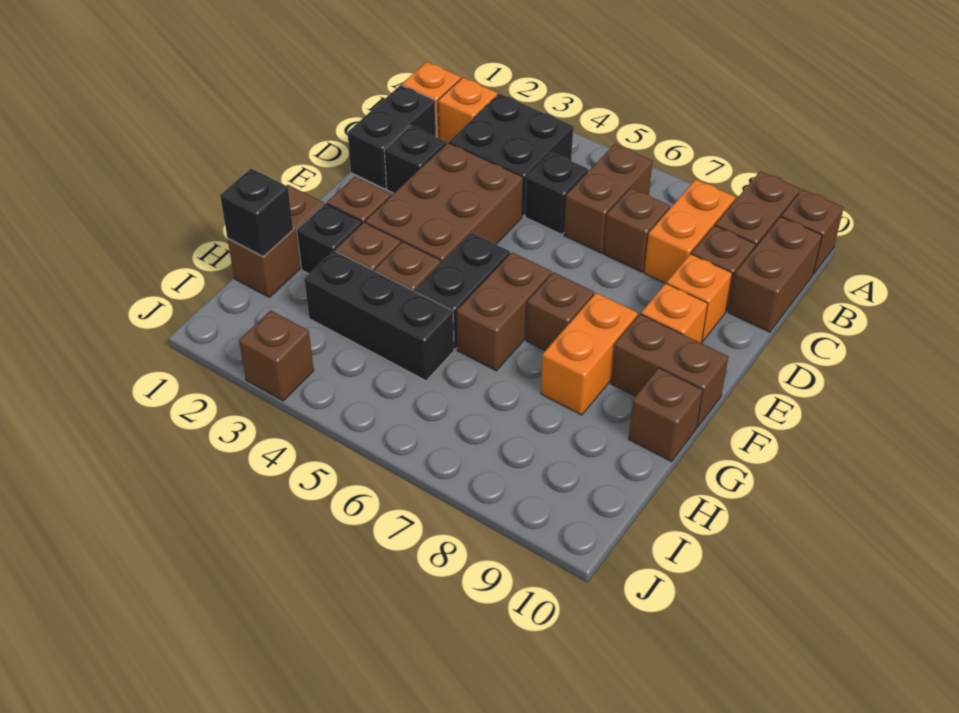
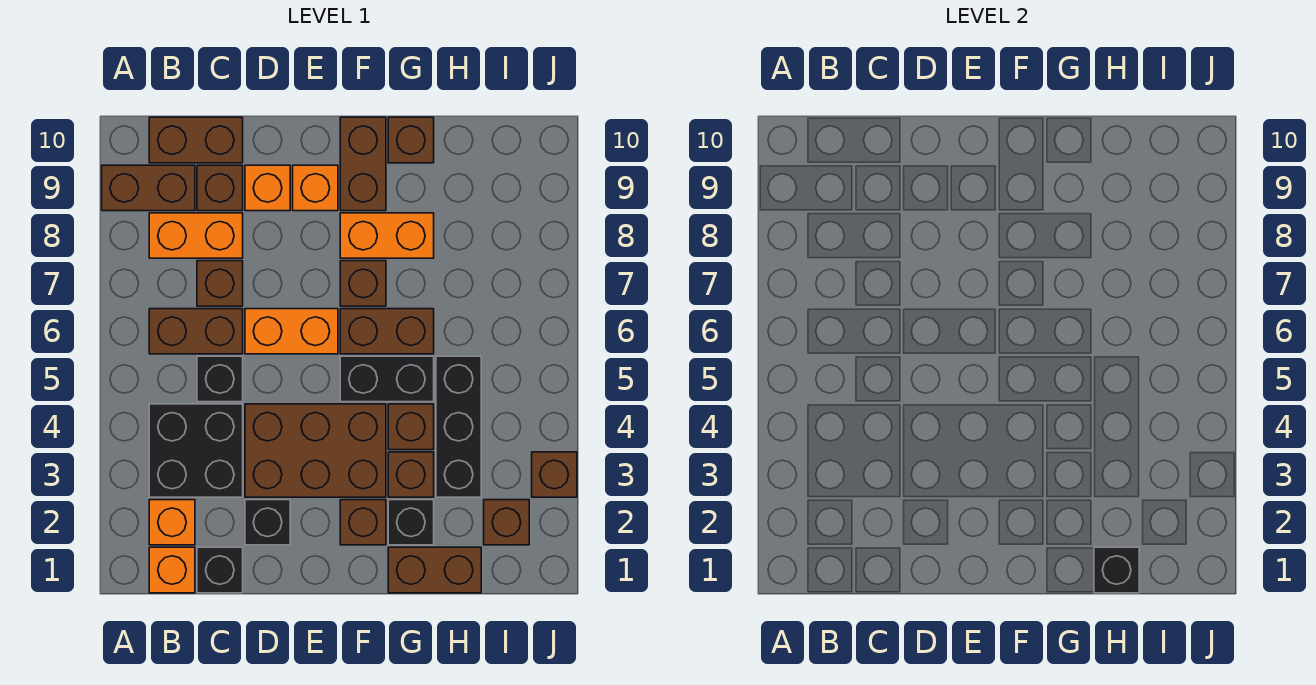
brown 1x1 brick [781,189,844,274] -> brown 1x1 brick moved to [484,500,529,545]
black 1x2 brick [348,85,436,189] -> black 1x1 brick [197,547,243,593]
none -> orange 1x2 brick [245,309,338,354]

